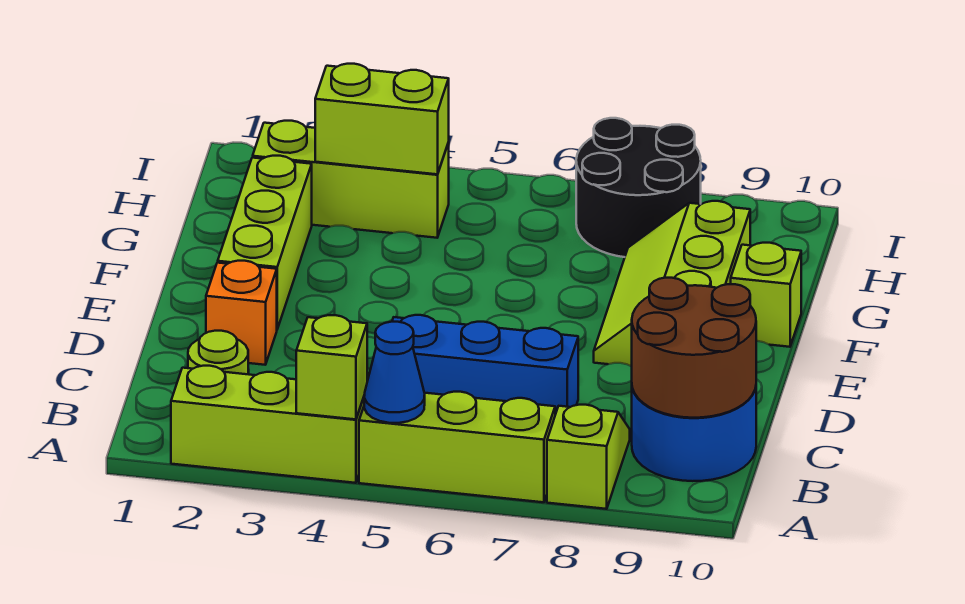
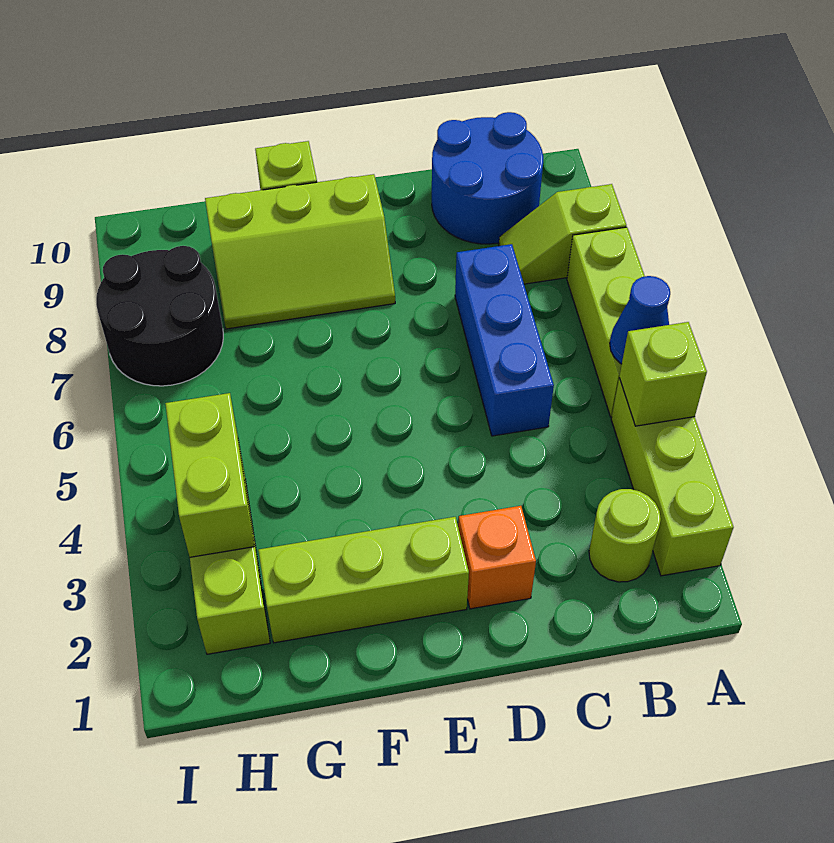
brown 2x2 round brick [632,278,756,418] -> none

